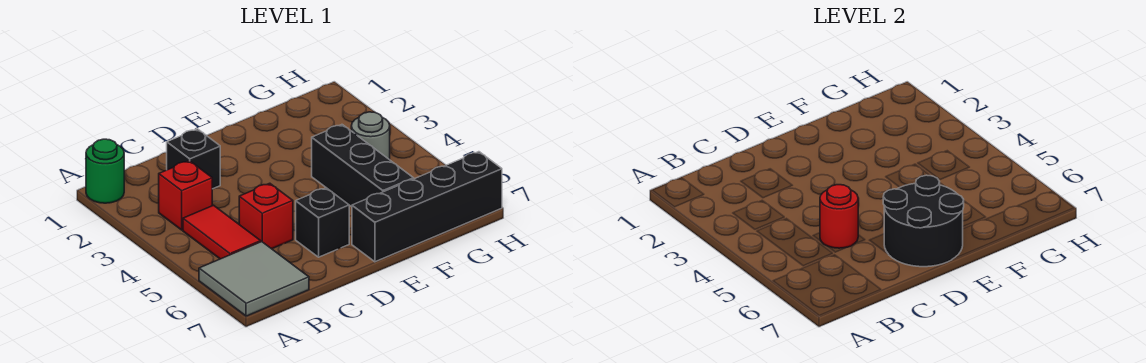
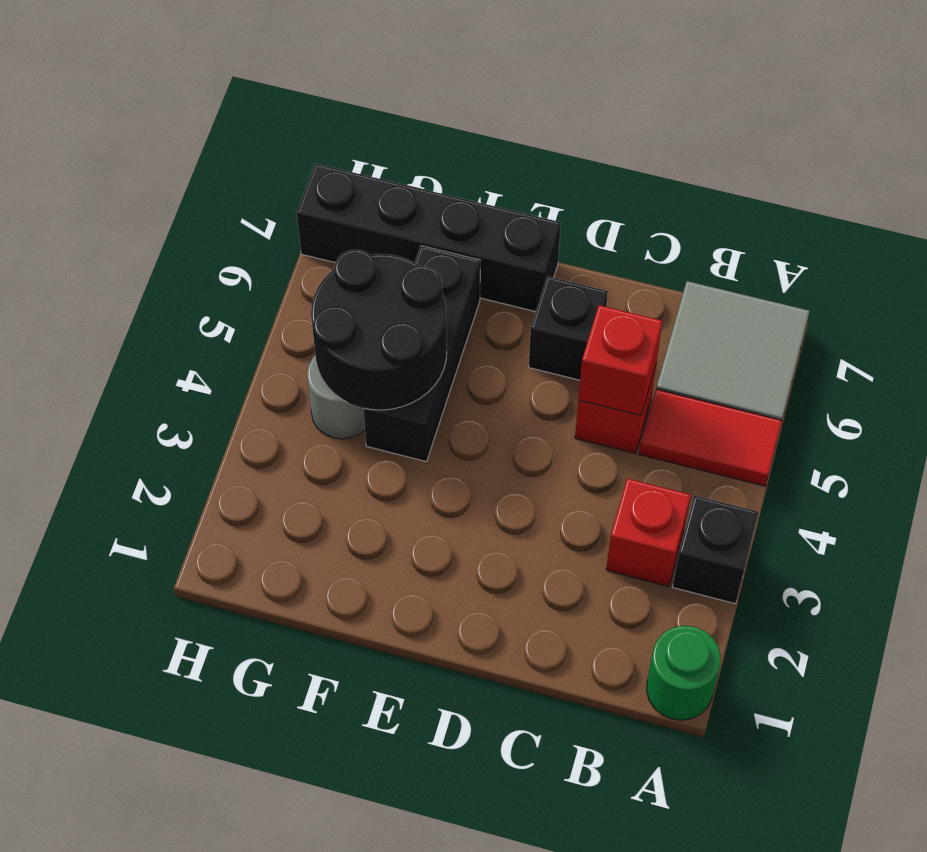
red 1x2 tile [183,205,261,259] -> red 1x2 tile turned to [639,389,782,486]
black 1x1 brick [167,129,220,189] -> black 1x1 brick moved to [673,496,759,604]
red 1x1 round brick [820,185,858,248] -> red 1x1 brick [578,305,662,416]
black 2x2 round brick [883,175,964,267] -> black 2x2 round brick moved to [311,250,447,410]

